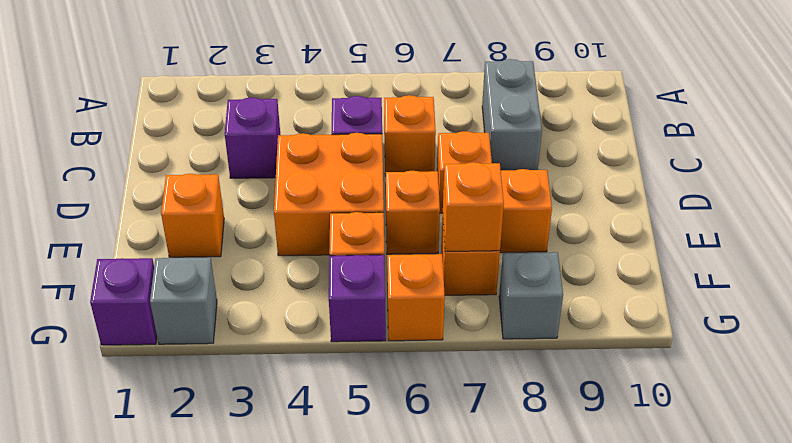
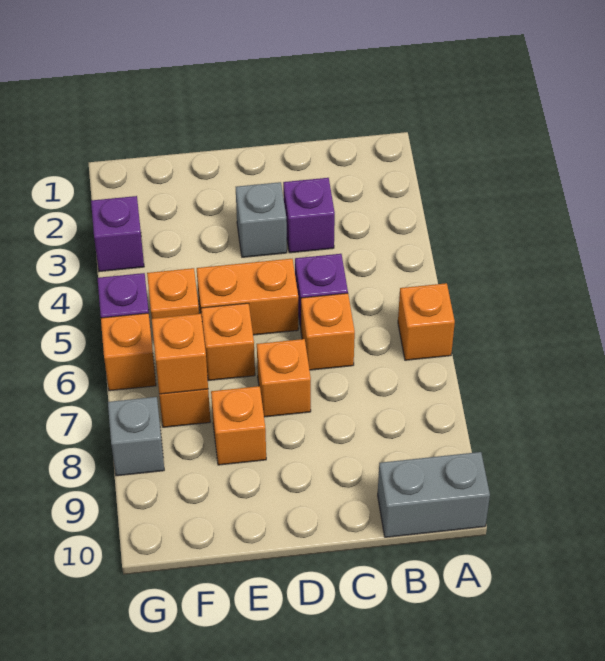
grey 1x2 brick [482,59,542,171] -> grey 1x2 brick moved to [378,452,490,537]
orange 2x2 brick [274,133,384,256] -> orange 1x2 brick [197,259,298,335]
orange 1x1 brick [161,174,224,257] -> orange 1x1 brick moved to [398,283,455,360]
purple 1x1 brick [90,258,157,345] -> purple 1x1 brick moved to [91,196,144,271]
grey 1x1 brick [150,257,217,344] -> grey 1x1 brick moved to [236,182,287,257]

